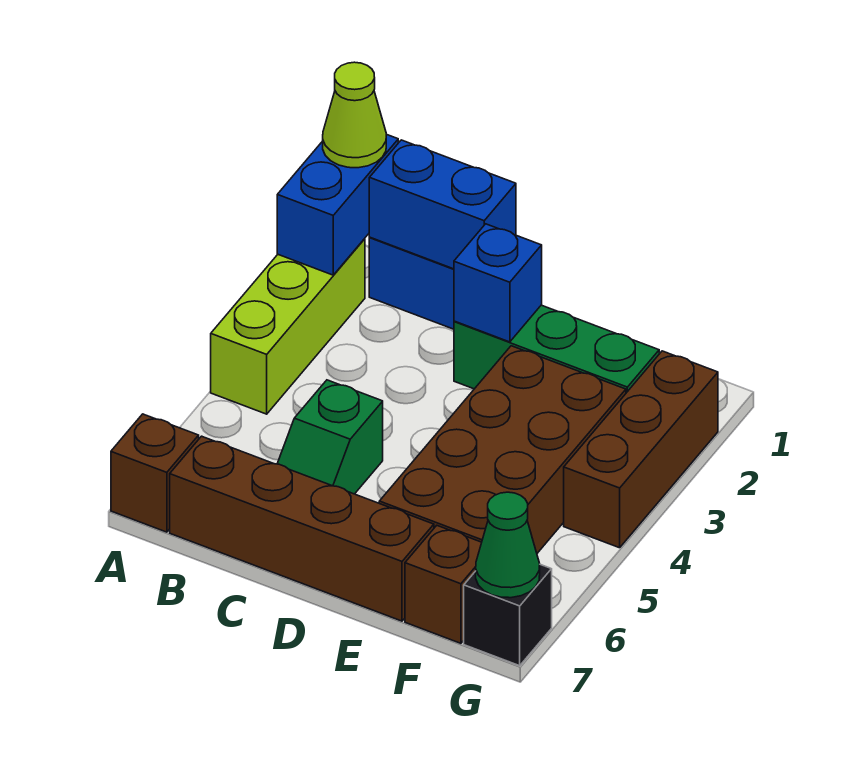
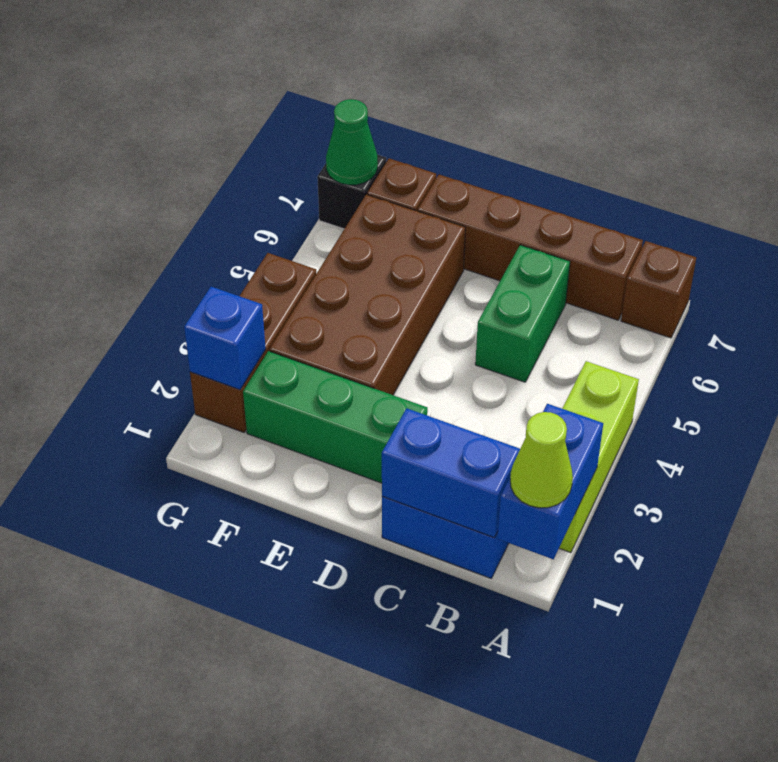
green 1x2 slope [277,380,383,494] -> green 1x2 brick [475,245,570,382]
blue 1x1 brick [454,224,542,342] -> blue 1x1 brick moved to [184,287,266,390]

